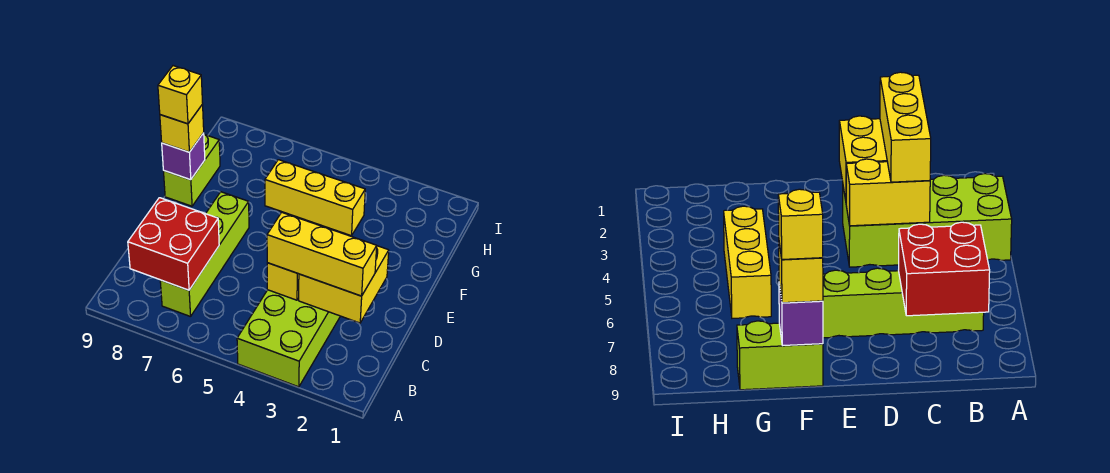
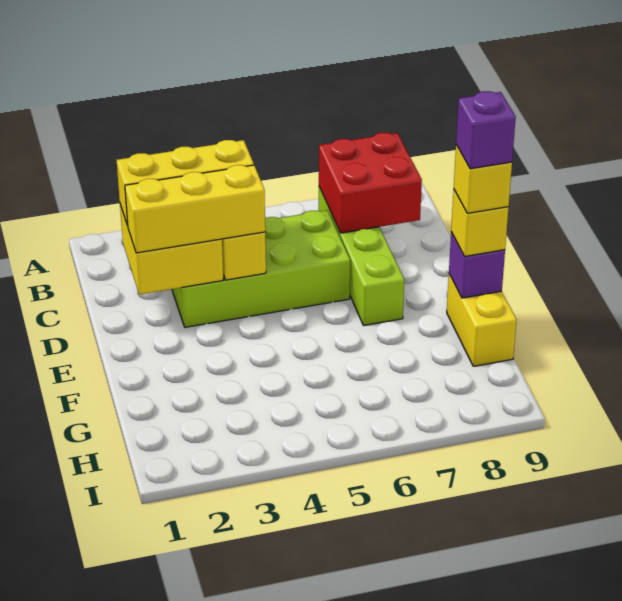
lime 2x4 brick [237,290,340,387] -> lime 2x4 brick turned to [172,210,350,327]
lime 1x2 brick [164,135,220,206] -> yellow 1x2 brick [447,274,517,366]
none -> purple 1x1 brick [456,91,516,169]
yellow 1x3 brick [265,160,365,236] -> yellow 1x3 brick moved to [125,165,265,253]

